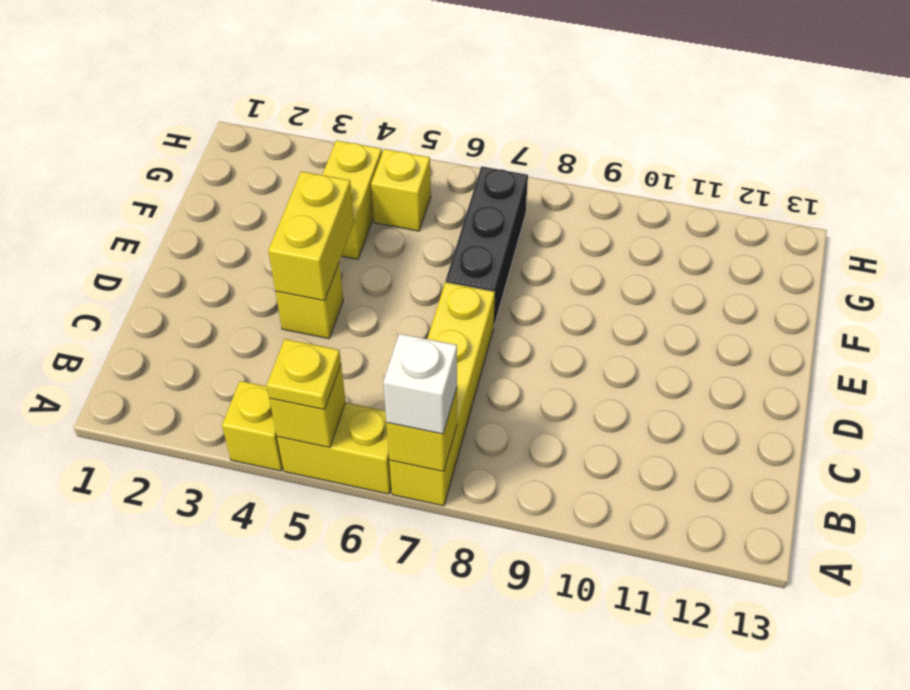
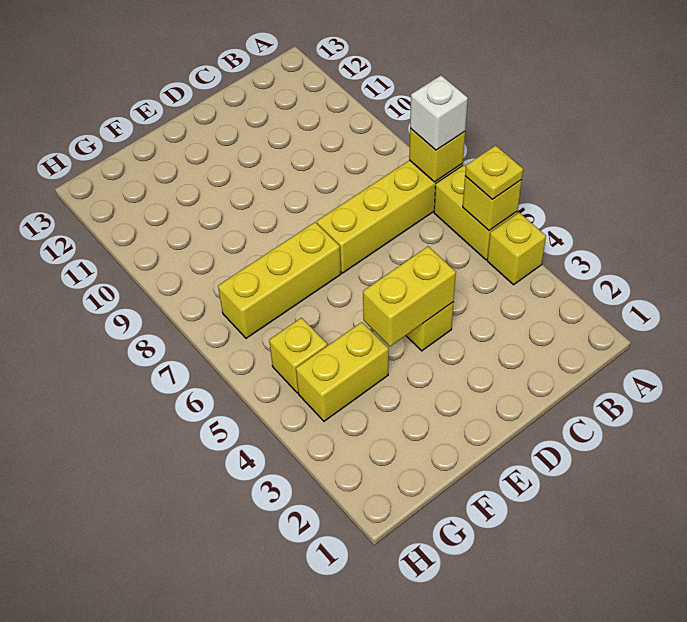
black 1x3 brick [446,166,528,326] -> yellow 1x3 brick [218,222,341,338]

